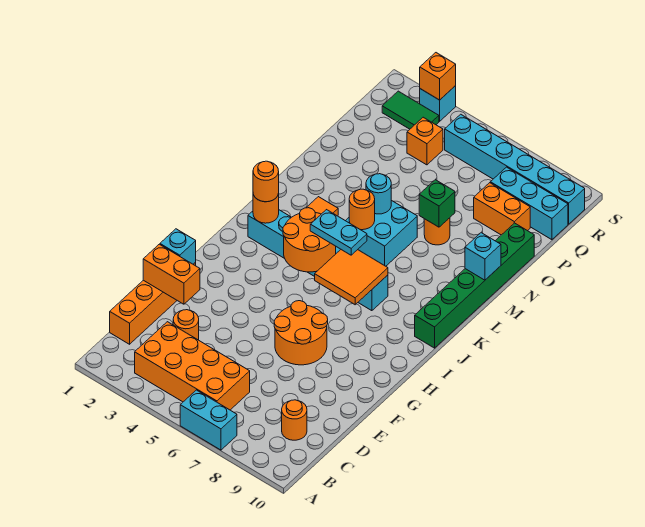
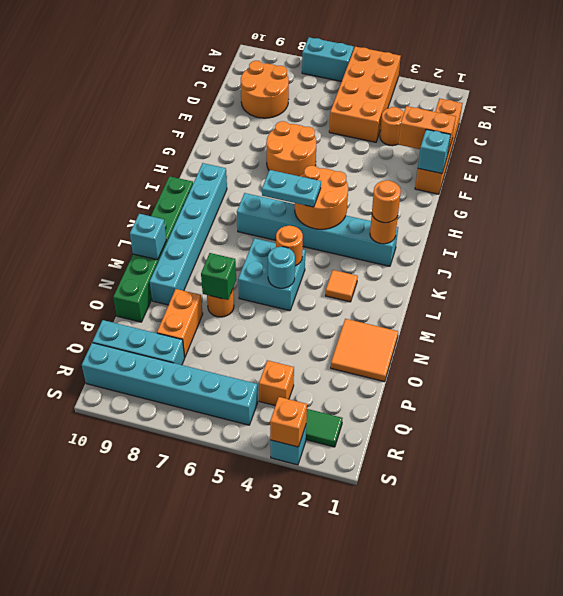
orange 2x4 brick [135,322,250,410] -> orange 2x4 brick turned to [329,47,401,142]
orange 1x1 round brick [282,400,307,440] -> orange 2x2 round brick [241,61,289,118]
orange 2x2 tile [315,250,388,305] -> orange 2x2 tile moved to [331,319,398,382]
none -> cyan 1x6 brick [150,163,227,305]
orange 1x2 brick [474,183,530,235] -> orange 1x2 brick turned to [157,289,203,357]

